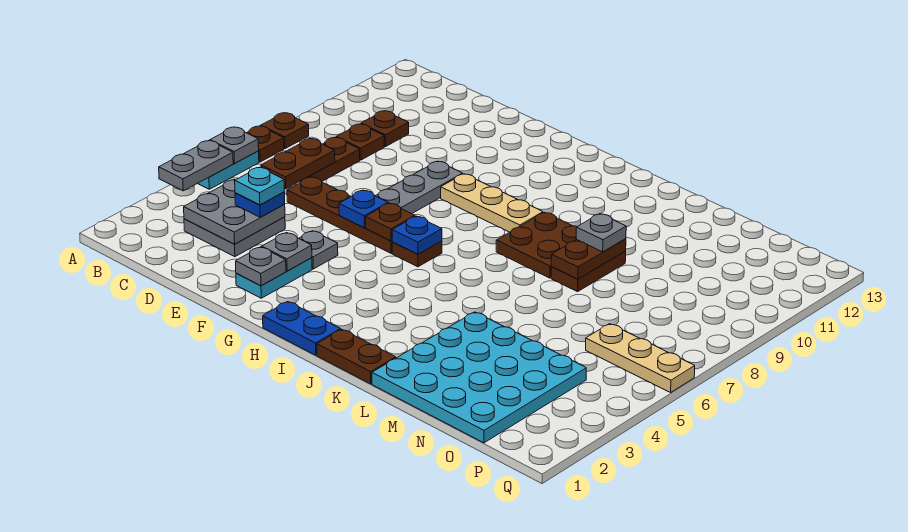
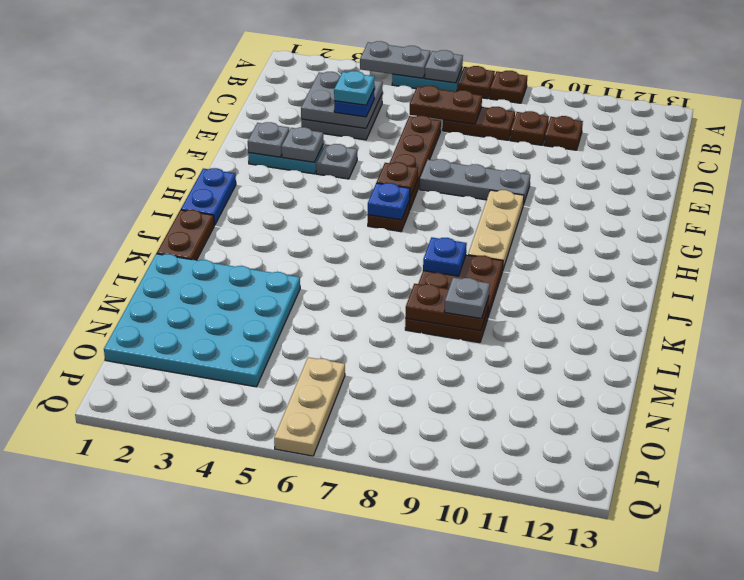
blue 1x1 plate [339,190,388,228] -> blue 1x1 plate moved to [423,237,467,276]

